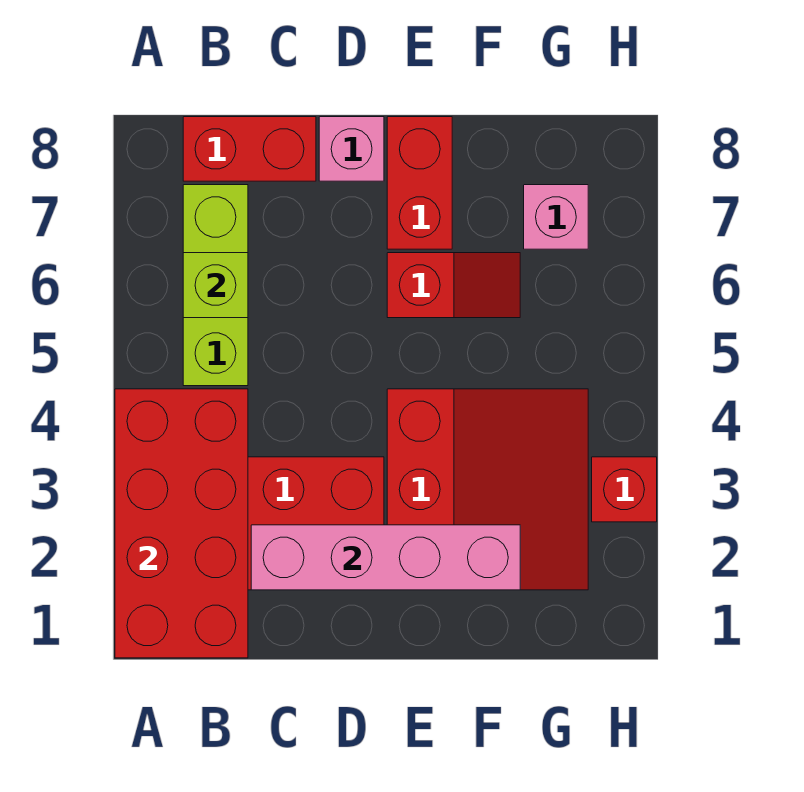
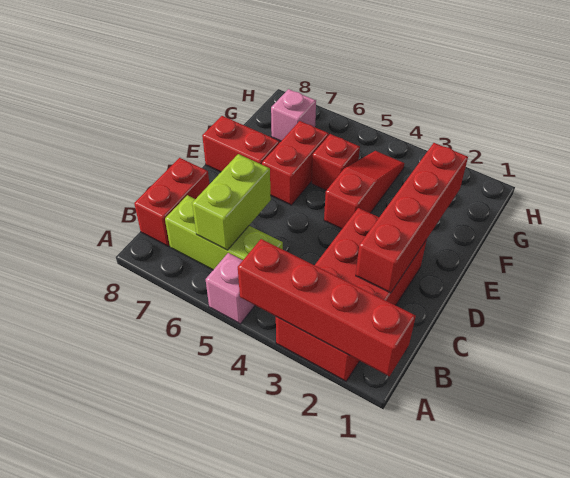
red 2x4 brick [115,389,248,658] -> red 1x4 brick [238,239,416,376]
lime 1x1 brick [183,253,248,318] -> lime 1x2 brick [192,154,271,250]
pink 1x4 brick [251,525,520,590] -> red 1x4 brick [356,143,468,293]
pink 1x1 brick [319,117,384,181] -> pink 1x1 brick moved to [206,253,255,324]
red 3x3 slope [387,389,588,590] -> red 1x3 slope [324,151,405,229]
red 1x2 slope [387,253,520,318] -> red 1x2 brick [262,121,329,205]
red 1x1 brick [592,457,657,522] -> red 1x1 brick moved to [312,134,360,190]

